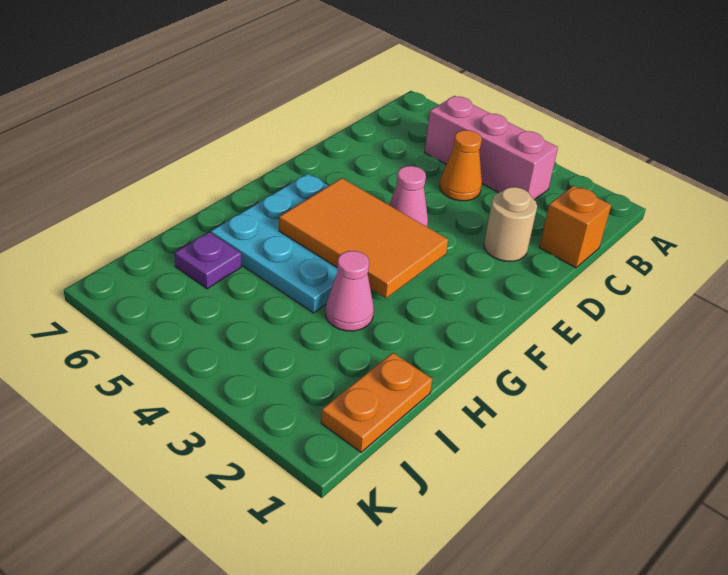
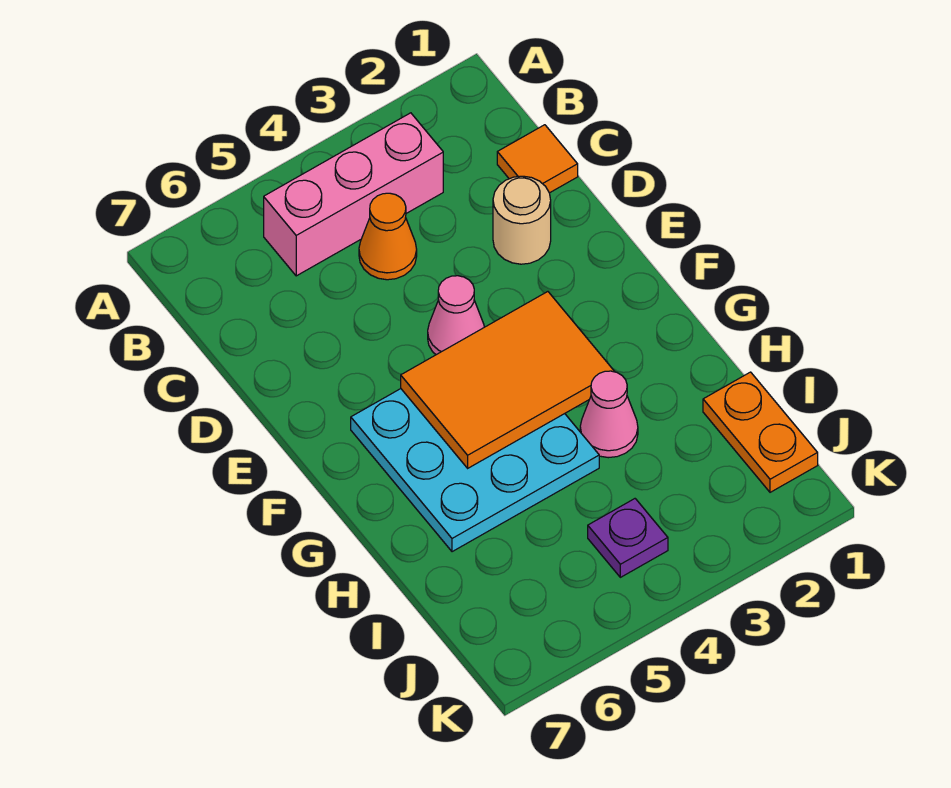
orange 1x1 brick [539,186,611,268] -> orange 1x1 tile [497,125,578,193]
purple 1x1 plate [175,232,241,289] -> purple 1x1 plate moved to [588,499,668,577]

